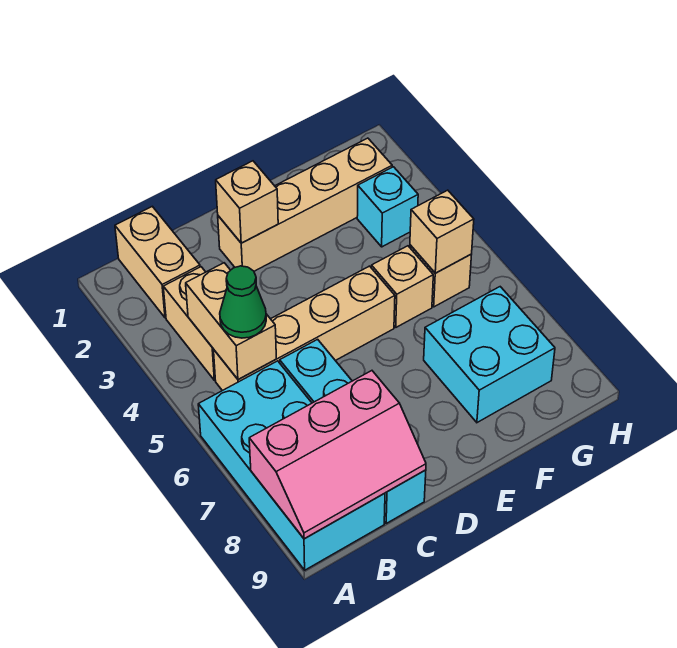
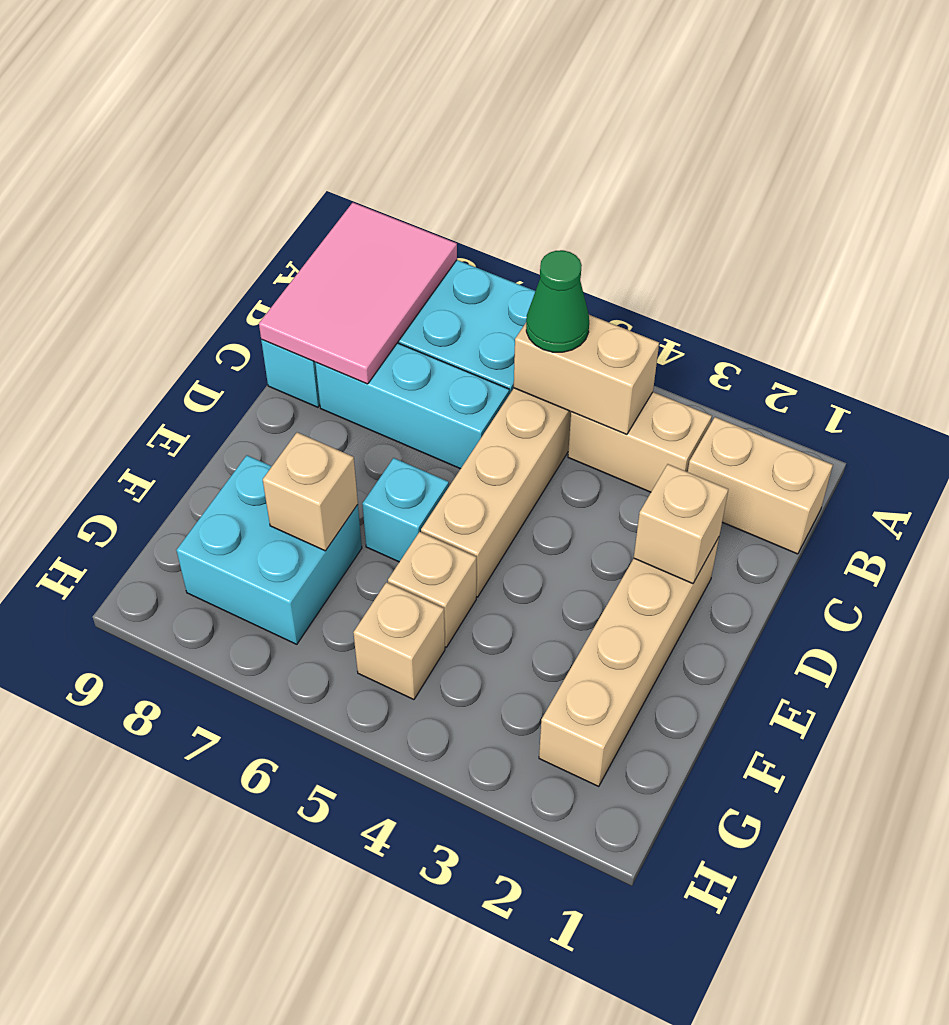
pink 2x3 slope [249,371,426,539] -> pink 2x3 tile [259,203,457,384]
cyan 1x1 brick [357,167,418,247] -> cyan 1x1 brick moved to [362,458,449,562]
tan 1x1 brick [410,190,474,273] -> tan 1x1 brick moved to [263,432,358,551]

